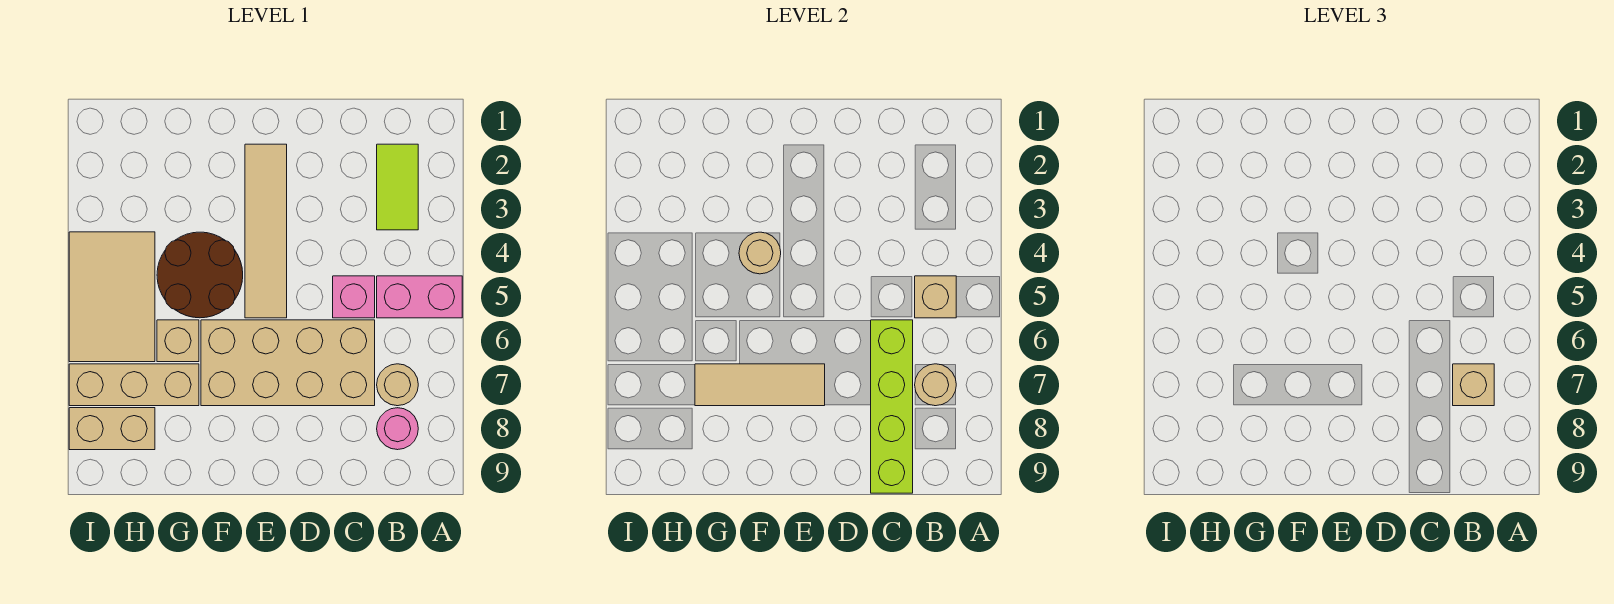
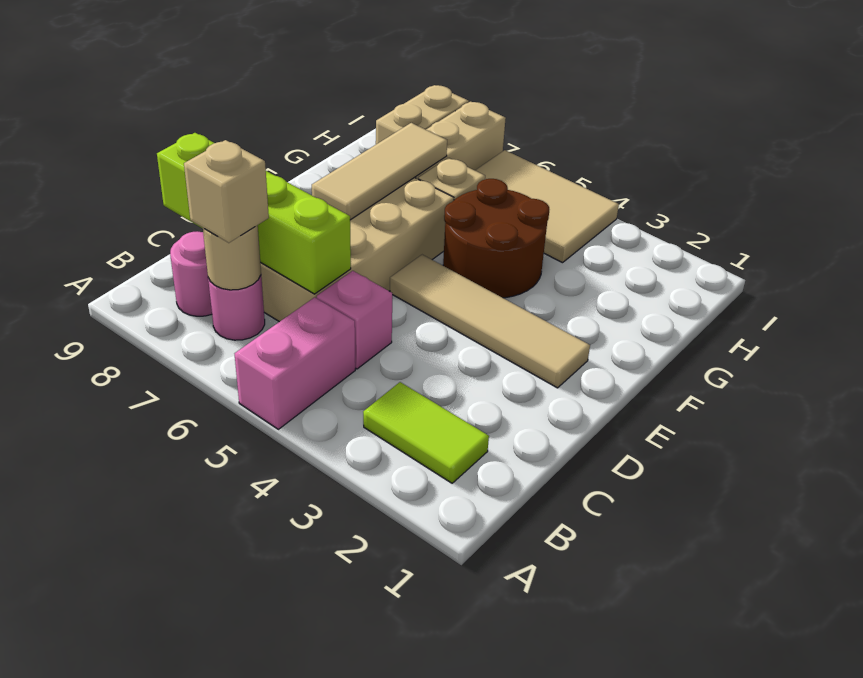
tan 1x1 brick [915,276,956,318] -> none
tan 1x1 round brick [377,364,418,406] -> pink 1x1 round brick [208,276,265,340]
tan 1x1 round brick [739,232,781,274] -> none

